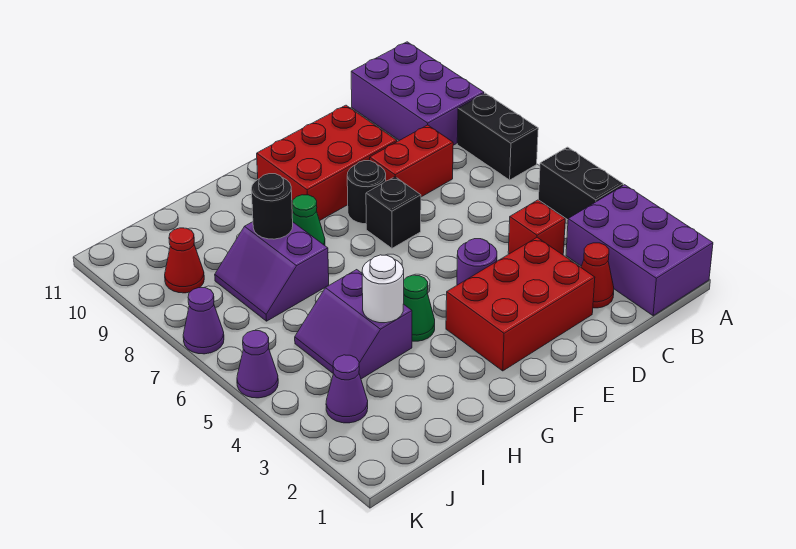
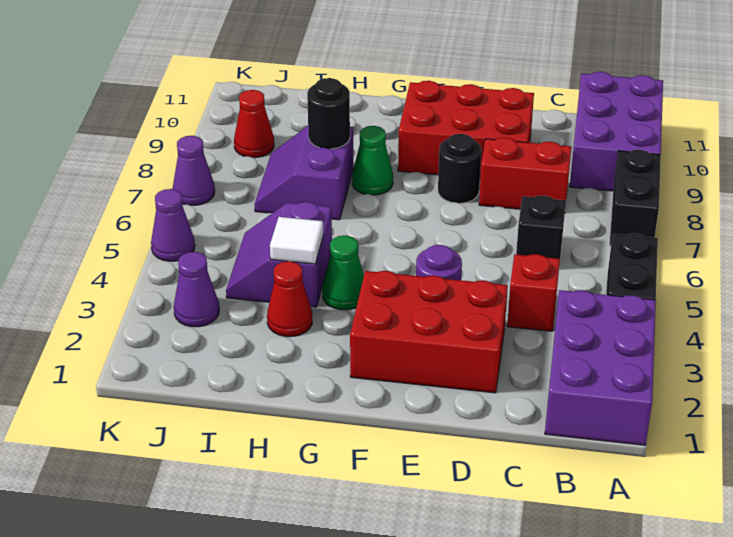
red 1x1 cone [581,243,614,308] -> red 1x1 cone moved to [267,261,312,337]
black 1x1 brick [366,177,421,248] -> black 1x1 brick moved to [516,196,566,265]
white 1x1 round brick [362,255,404,323] -> white 1x1 tile [270,217,323,264]

